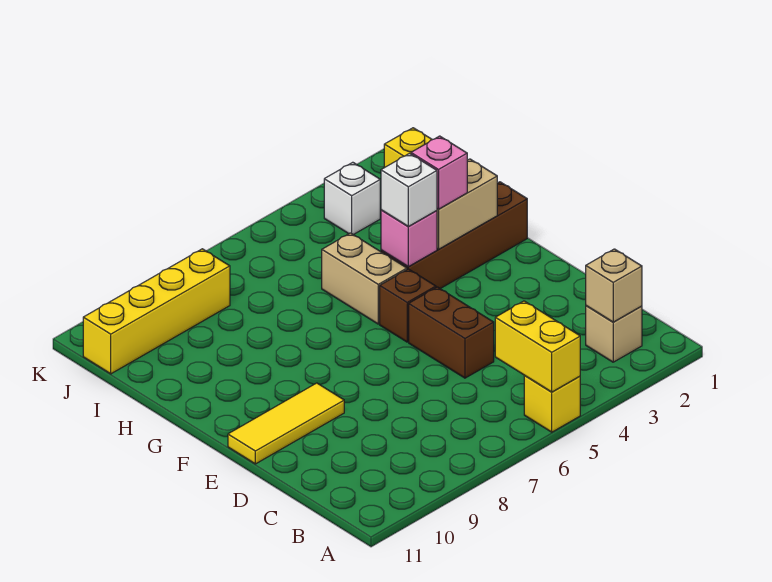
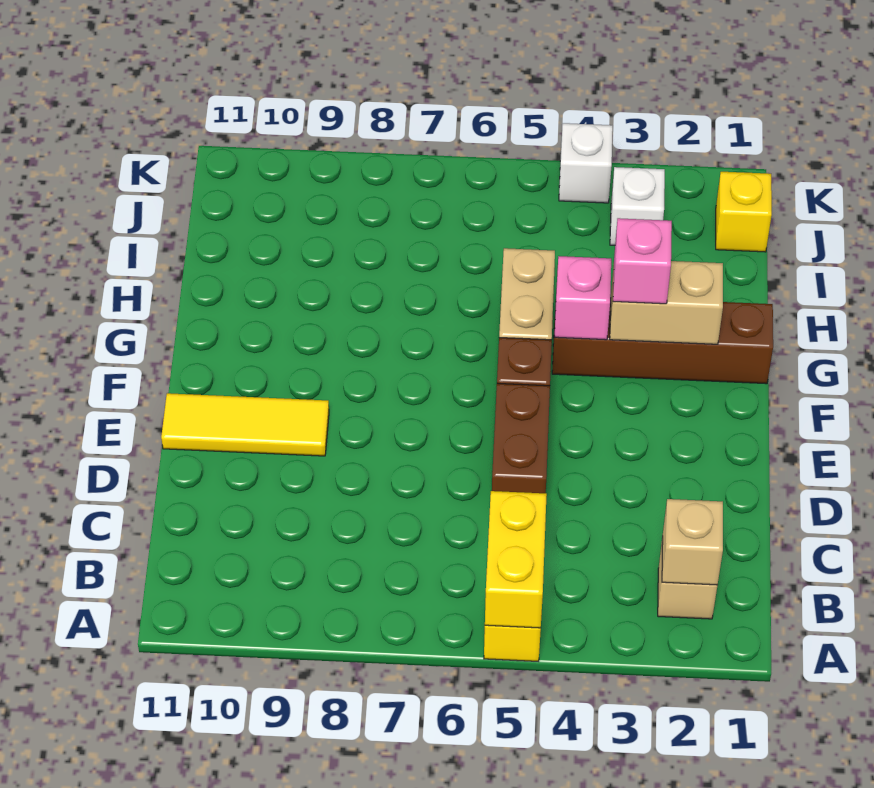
white 1x1 brick [381,153,437,227] -> white 1x1 brick moved to [559,123,613,203]
yellow 1x4 brick [83,249,230,374] -> none

